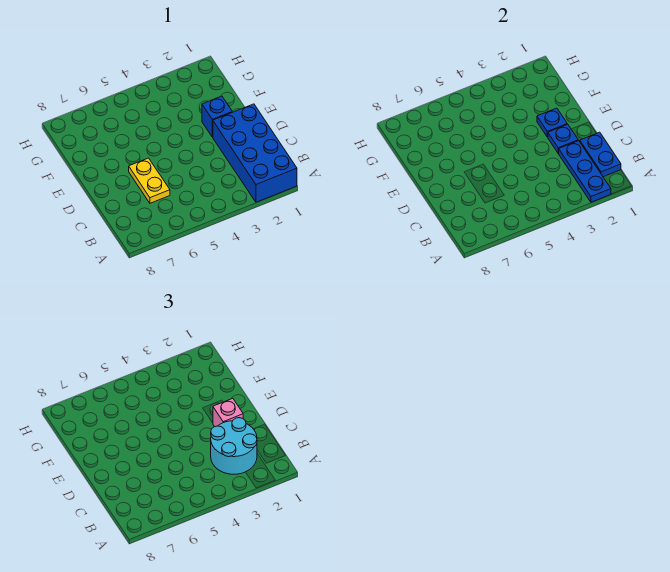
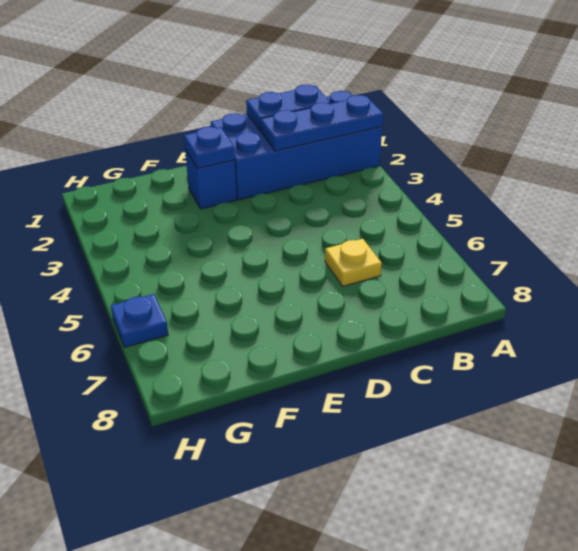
cyan 2x2 round brick [211,418,257,474] -> none
yellow 1x2 plate [129,158,170,203] -> yellow 1x1 plate [325,239,382,286]
blue 1x1 plate [548,124,578,153] -> blue 1x1 plate moved to [111,294,168,347]
pink 1x1 brick [213,398,243,427] -> none

